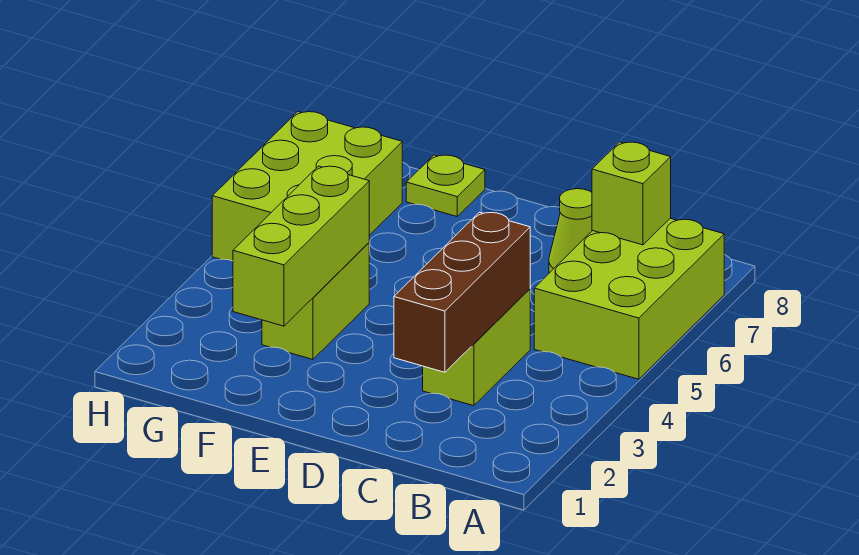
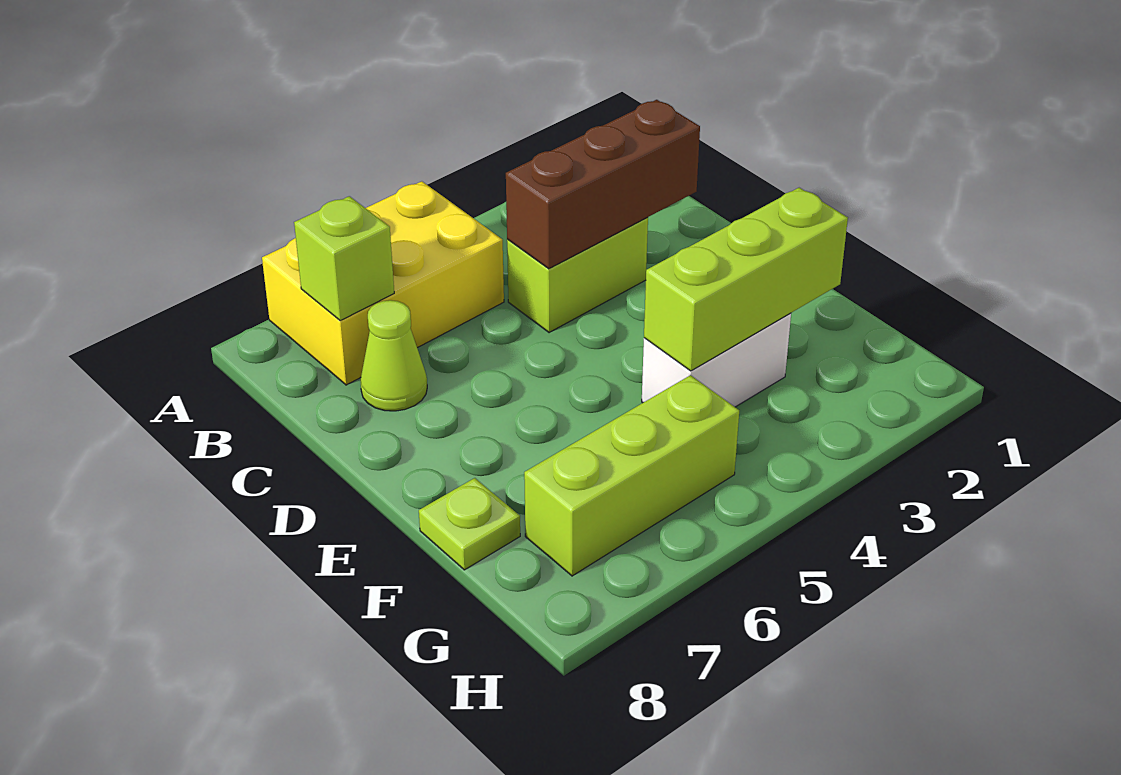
lime 2x3 brick [534,218,724,379] -> yellow 2x3 brick [262,181,504,385]
lime 1x2 brick [262,243,369,359] -> white 1x2 brick [642,313,791,407]
lime 2x3 brick [212,112,402,261] -> lime 1x3 brick [524,375,739,576]

